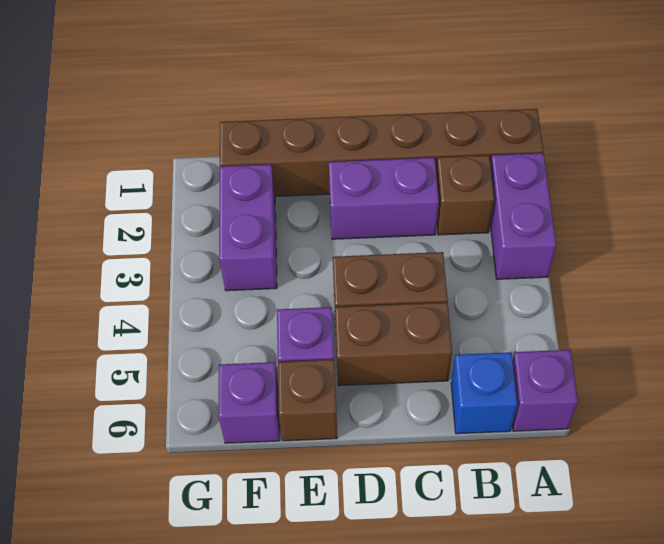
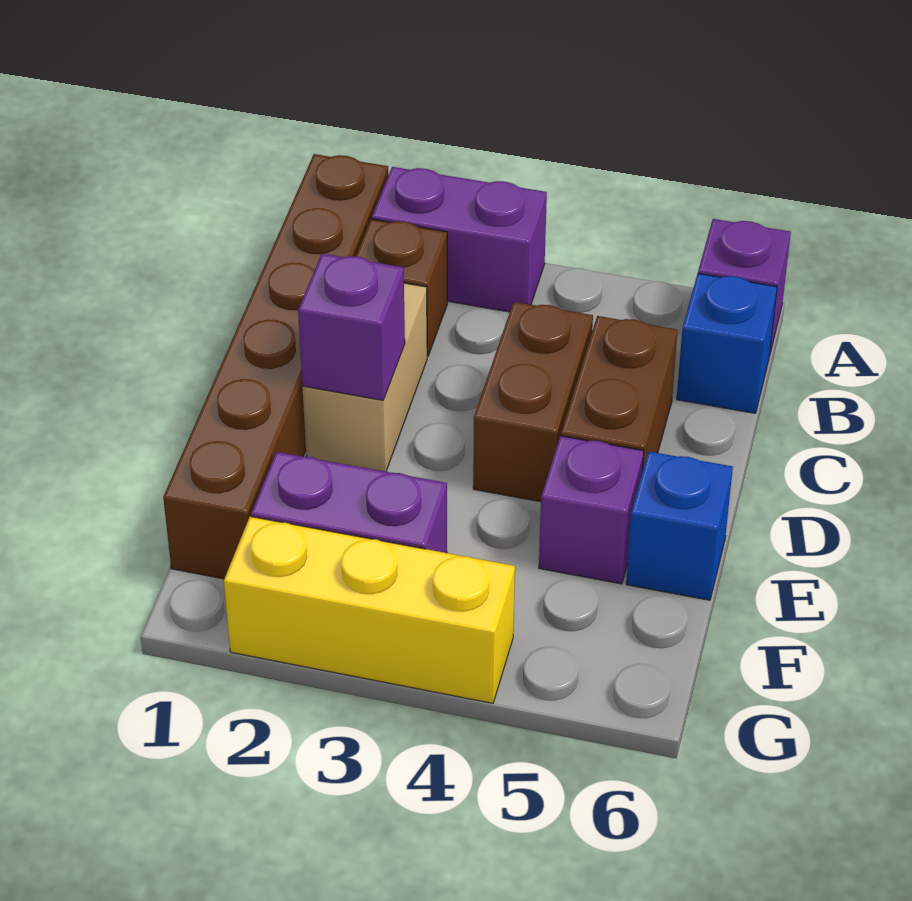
purple 1x2 brick [329,158,439,239] -> tan 1x2 brick [302,283,427,472]
brown 1x1 brick [278,360,337,441] -> blue 1x1 brick [626,451,733,600]
purple 1x1 brick [219,362,280,443] -> purple 1x1 brick moved to [298,254,405,400]
none -> yellow 1x3 brick [224,517,515,703]

